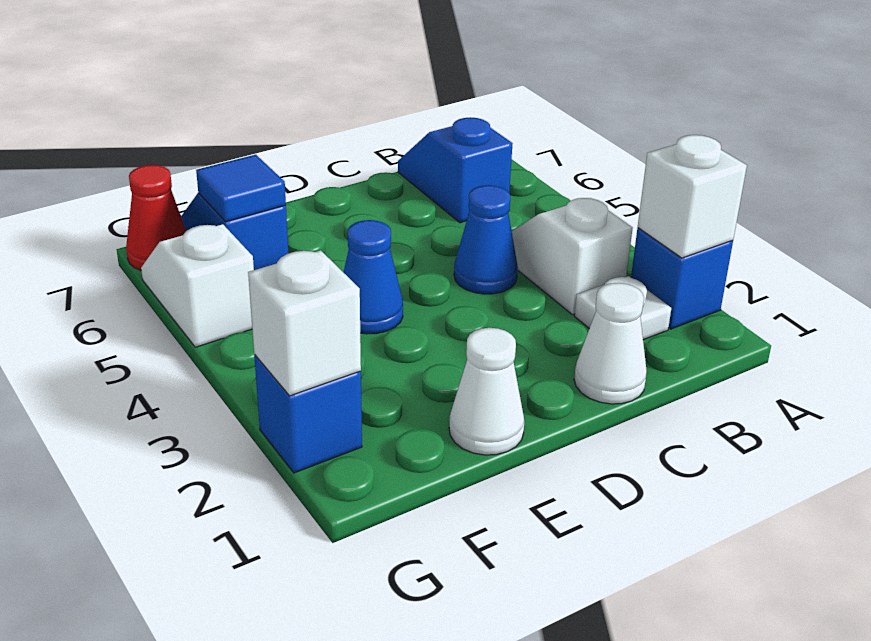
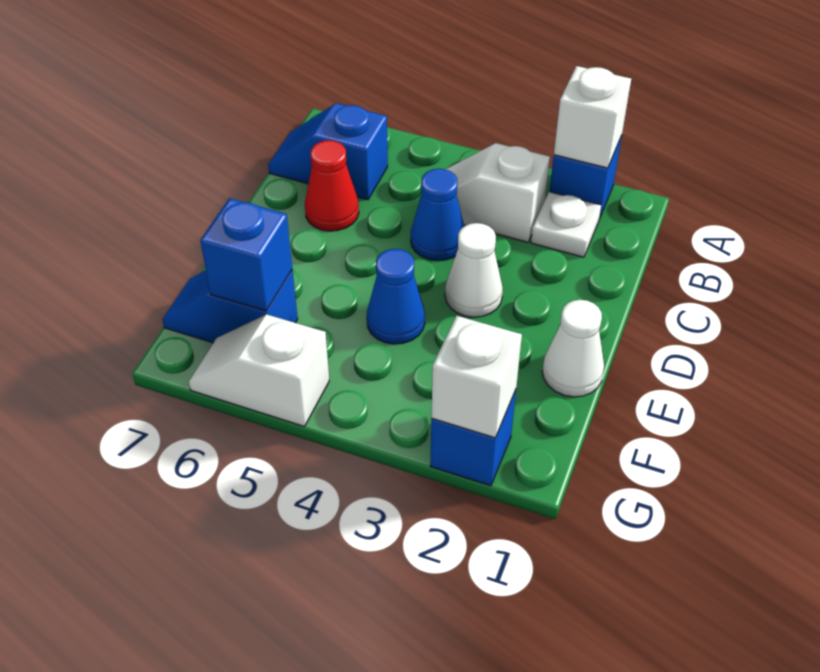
white 1x1 cone [574,283,647,404] -> white 1x1 cone moved to [445,223,503,317]
blue 1x1 tile [196,155,286,222] -> blue 1x1 brick [200,198,292,311]
red 1x1 cone [126,165,186,270] -> red 1x1 cone moved to [305,140,359,231]

